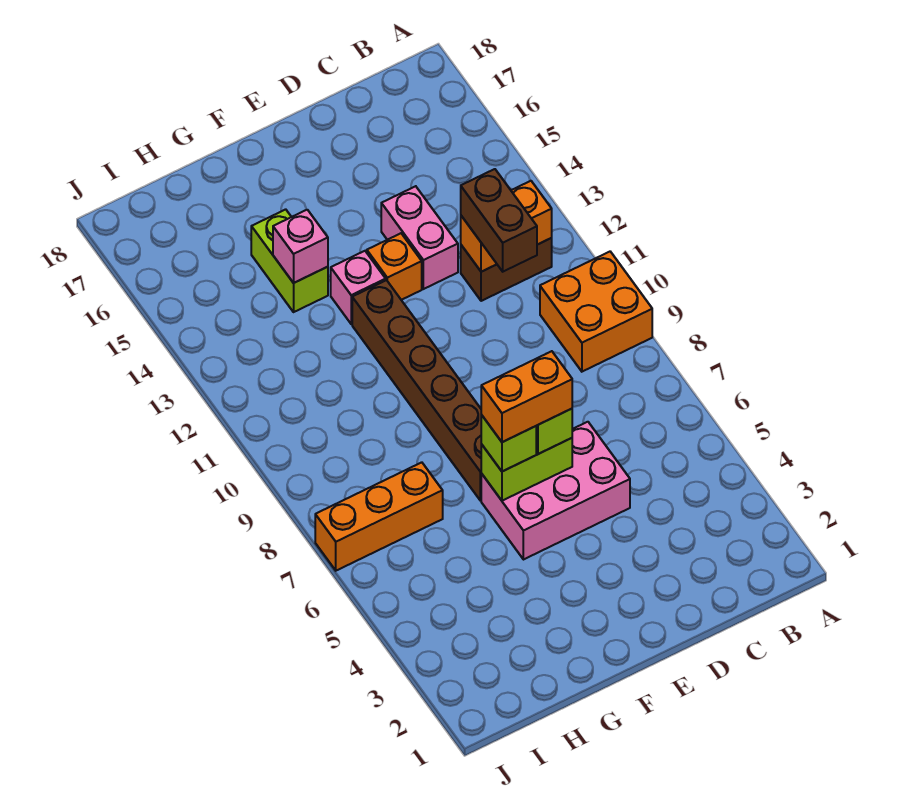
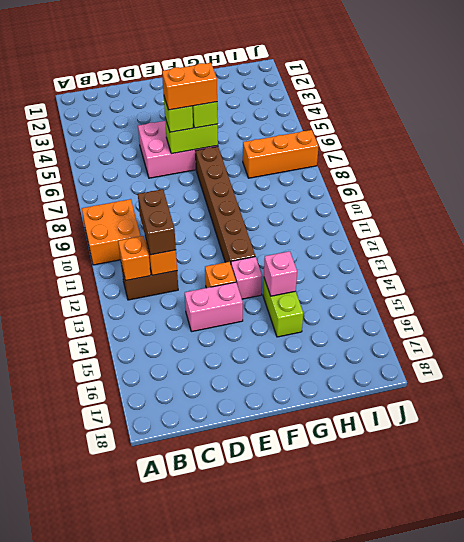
pink 1x2 brick [381,186,458,289] -> pink 1x2 brick turned to [185,282,243,332]

